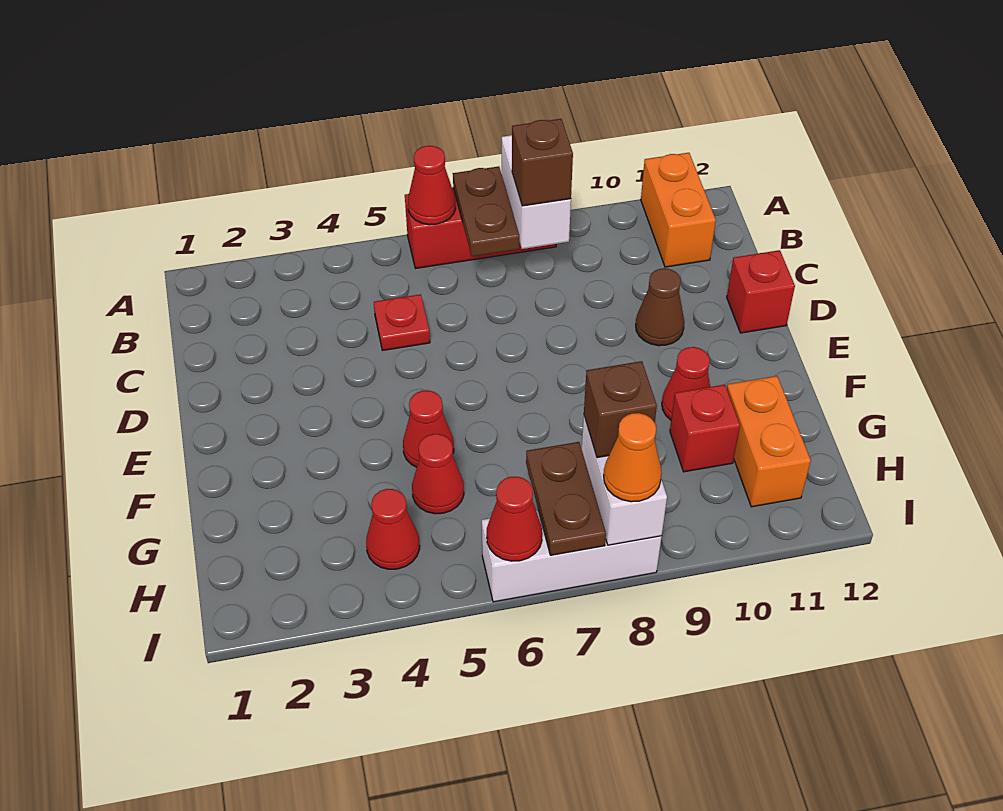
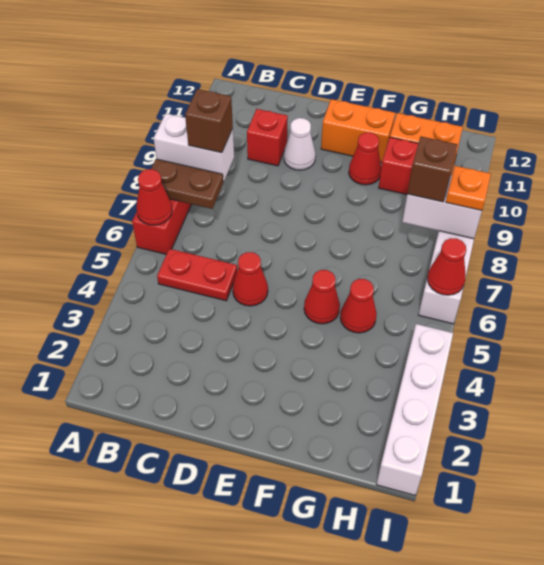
orange 1x2 brick [641,153,716,267] -> orange 1x2 brick moved to [321,99,395,163]
red 1x1 plate [374,294,430,350] -> red 1x2 plate [157,249,237,301]
brown 1x1 cone [636,268,684,346] -> white 1x1 cone [284,118,316,170]
red 1x1 brick [727,250,795,333] -> red 1x1 brick moved to [247,109,288,166]
red 1x1 cone [366,489,420,569] -> red 1x1 cone moved to [233,252,268,306]
brown 1x2 plate [526,442,606,555] -> none
none -> white 1x4 brick [376,324,453,495]
orange 1x1 cone [604,413,662,502] -> orange 1x1 plate [446,166,491,211]

